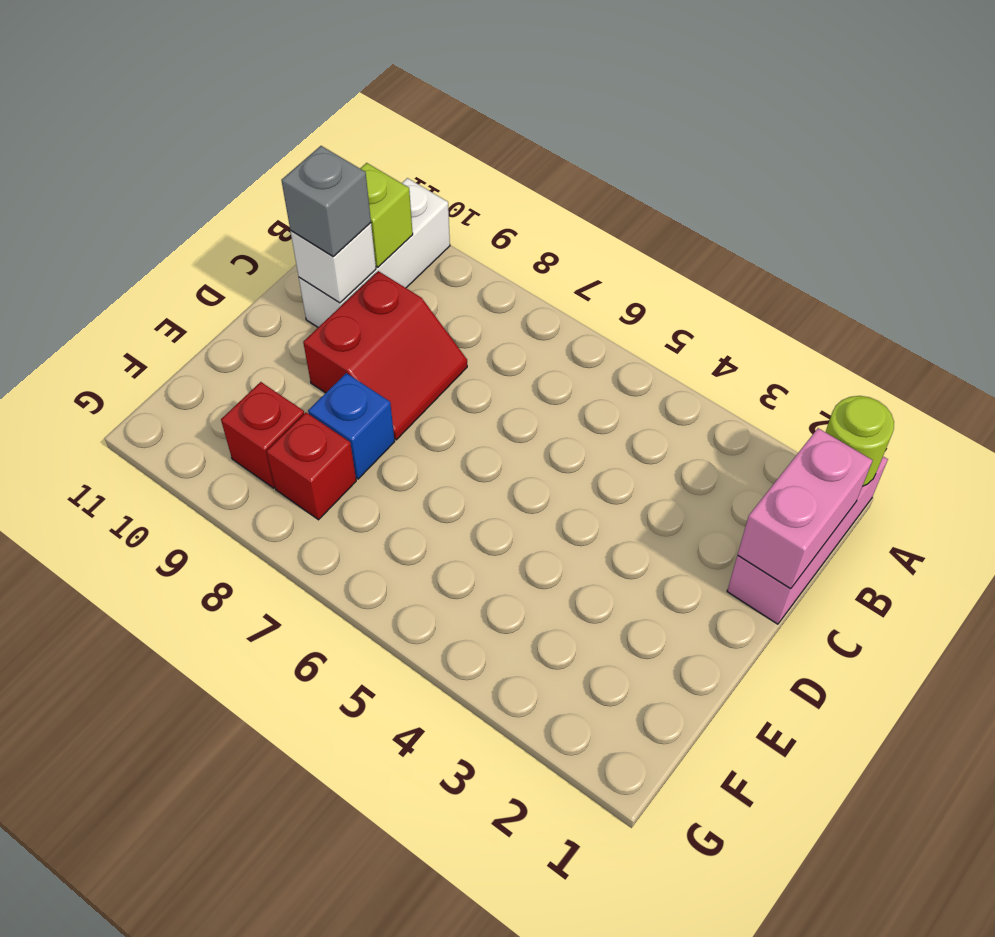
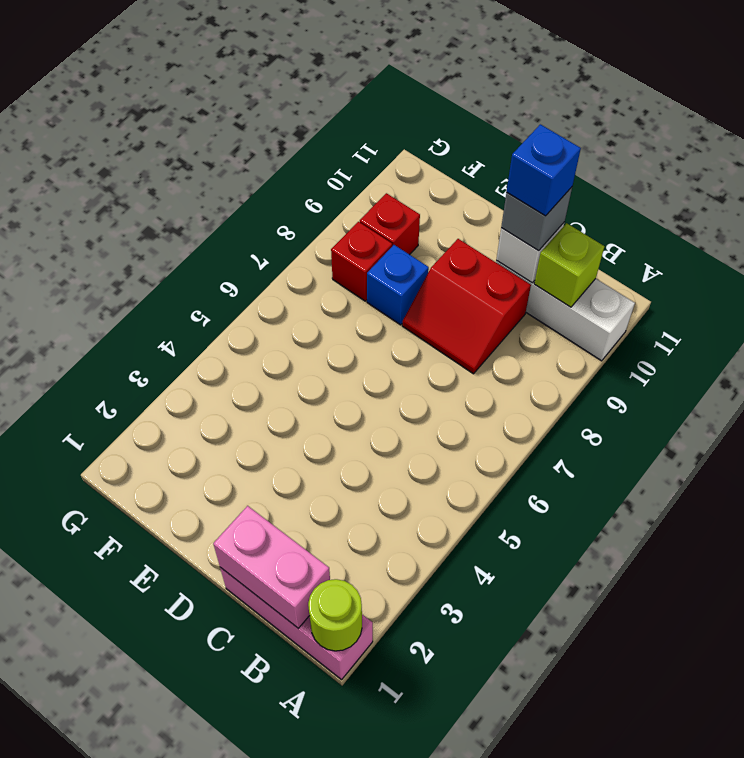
none -> blue 1x1 brick [507,124,581,216]

